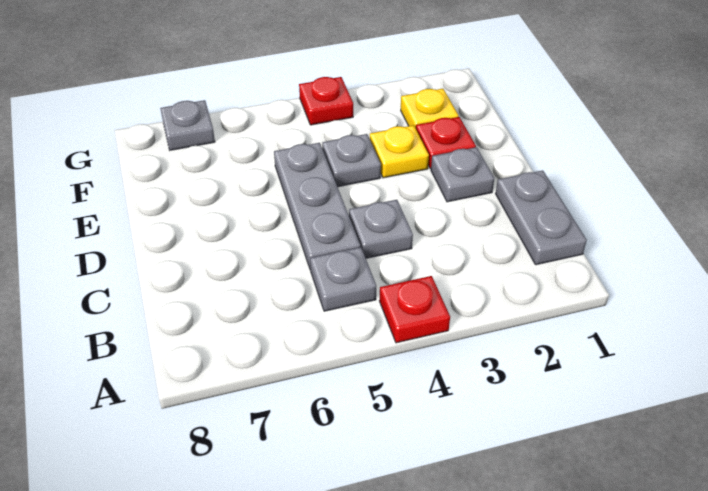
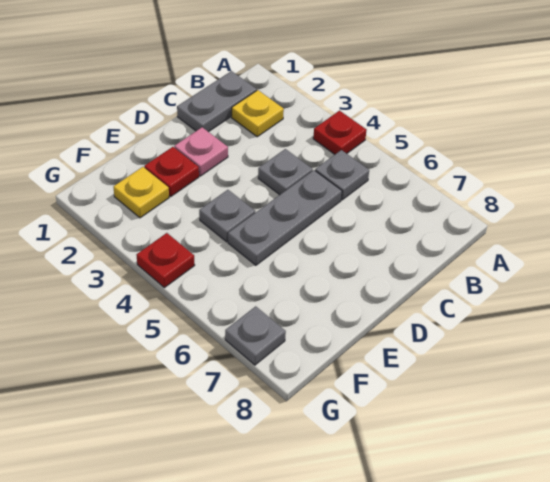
grey 1x1 plate [431,147,494,202] -> pink 1x1 plate [174,127,228,176]
yellow 1x1 plate [370,125,429,178] -> yellow 1x1 plate moved to [232,90,284,137]

